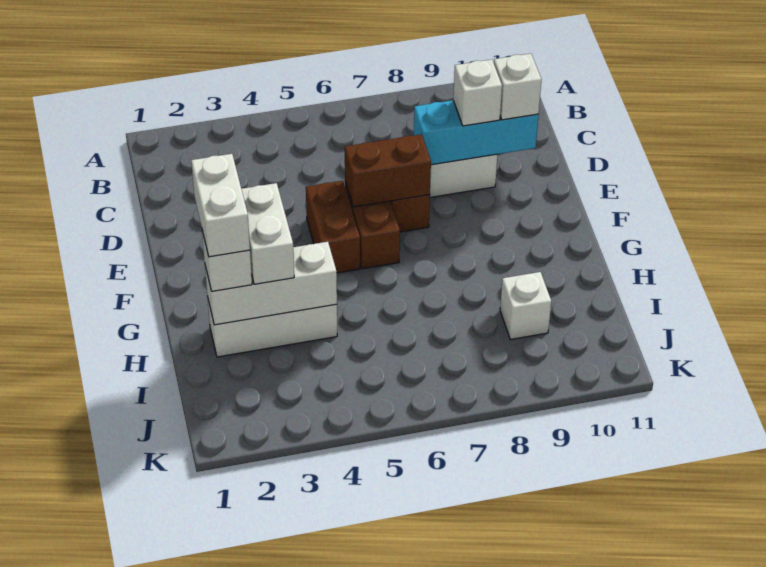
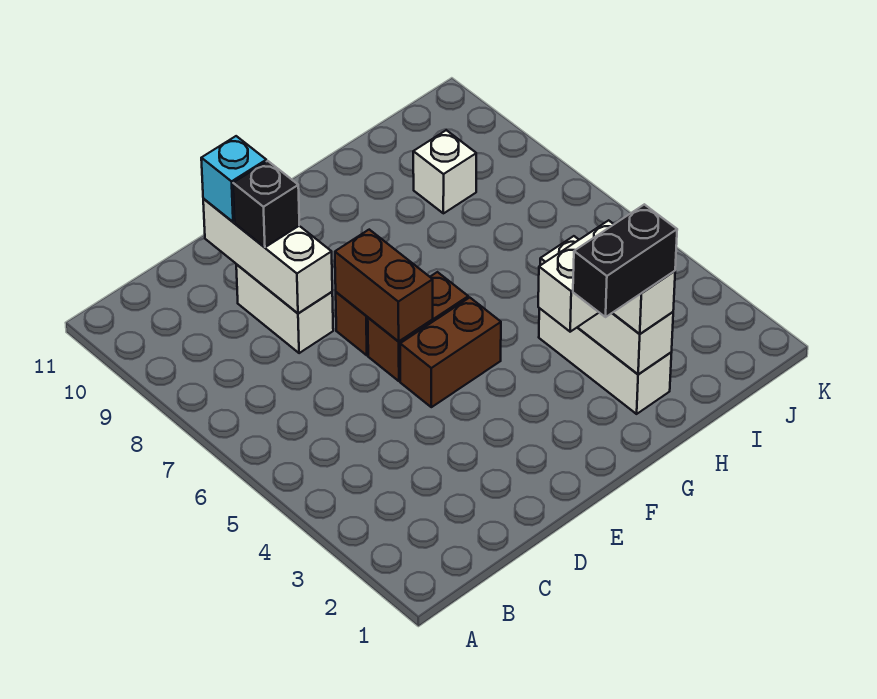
cyan 1x3 brick [414,100,539,165] -> white 1x3 brick [203,198,332,313]
white 1x1 brick [453,59,502,126] -> black 1x1 brick [233,161,299,247]
white 1x1 brick [494,54,541,120] -> cyan 1x1 brick [201,136,266,222]
white 1x2 brick [191,154,250,257] -> black 1x2 brick [573,204,677,317]

